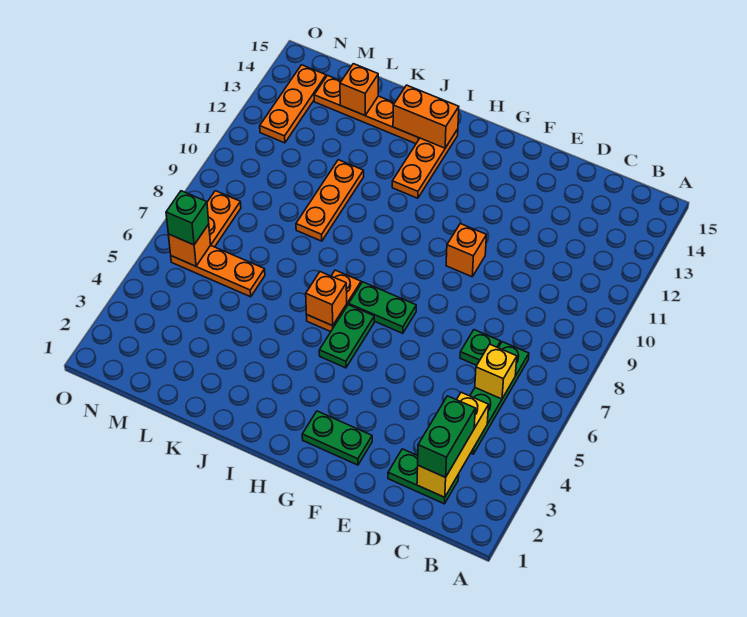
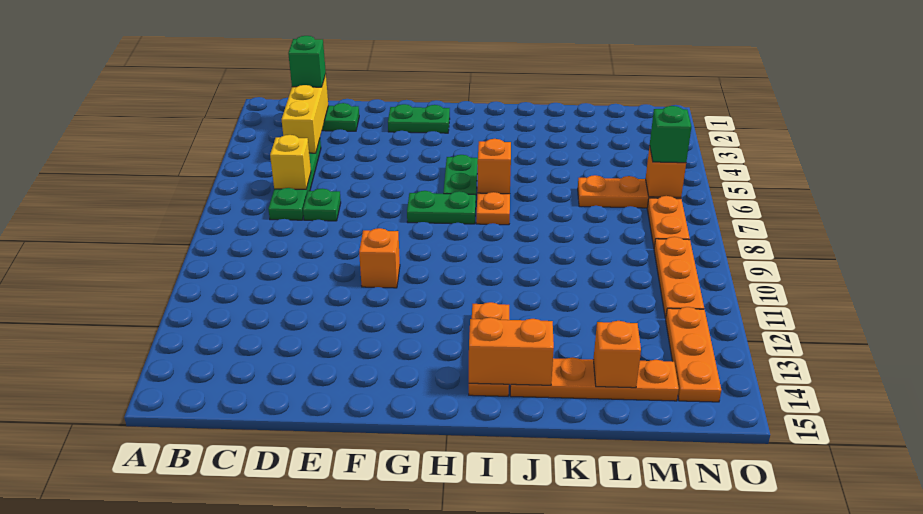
green 1x2 brick [418,396,475,477] -> green 1x1 brick [288,36,326,87]
orange 1x3 plate [296,160,364,241] -> orange 1x3 plate moved to [654,237,704,318]

